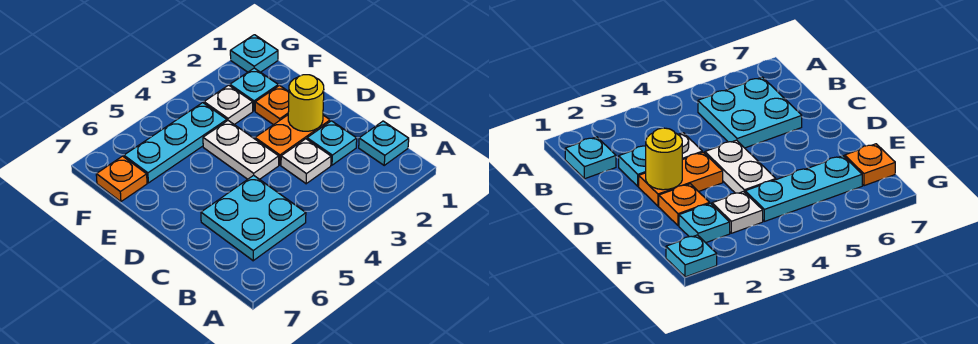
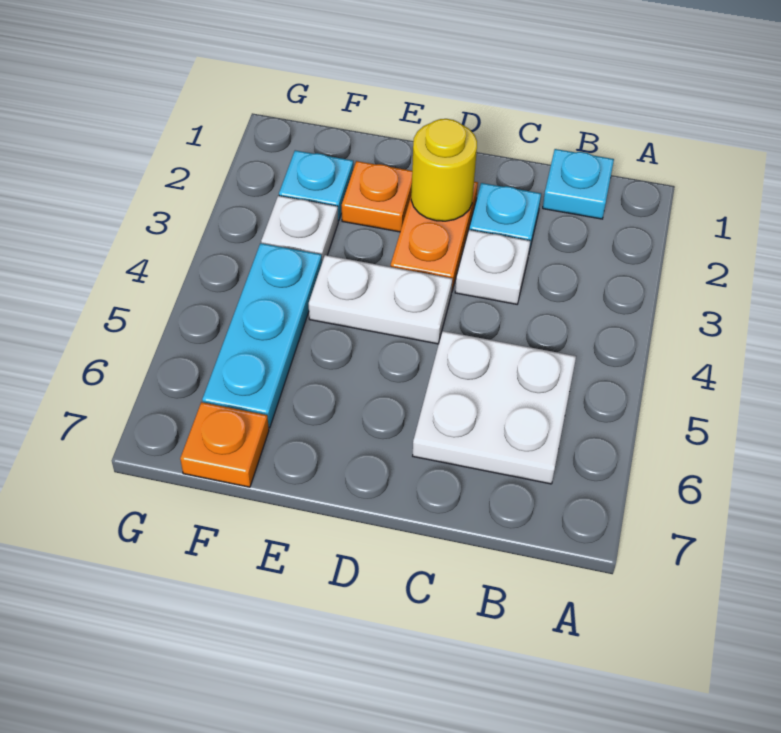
cyan 2x2 plate [201,175,306,261] -> white 2x2 plate [413,331,576,484]
cyan 1x1 plate [230,35,278,72] -> none

